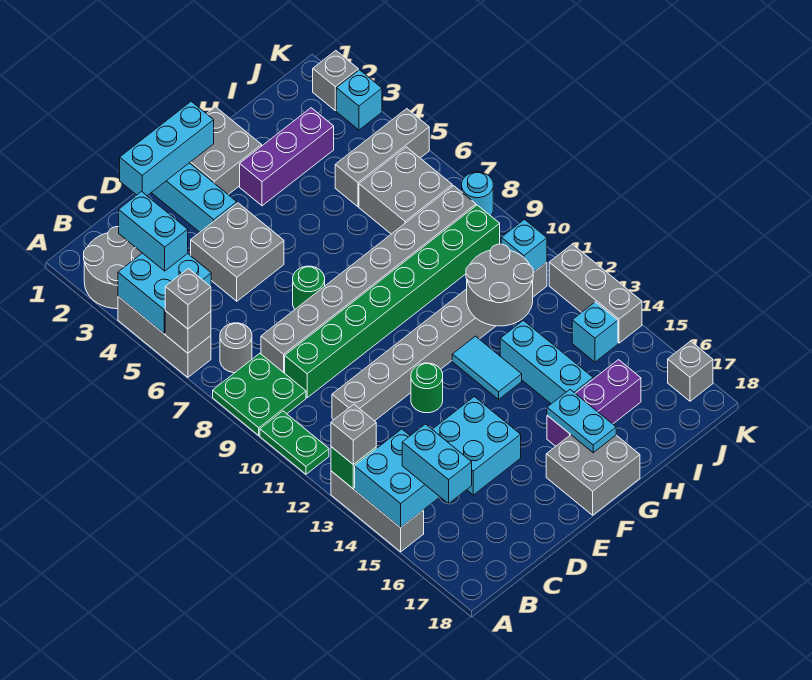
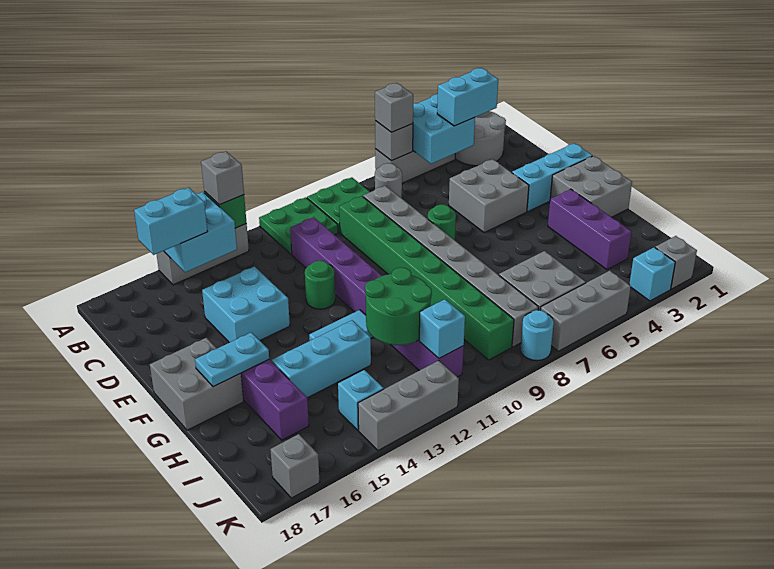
green 1x2 plate [260,411,329,474] -> green 2x2 plate [259,197,338,254]
grey 1x8 brick [332,262,547,421] -> purple 1x8 brick [290,217,464,377]
cyan 1x3 brick [120,101,214,196] -> none
grey 2x2 round brick [466,244,533,326] -> green 2x2 round brick [365,267,432,345]
grey 1x3 brick [335,109,429,207] -> grey 1x3 brick turned to [540,271,631,351]

